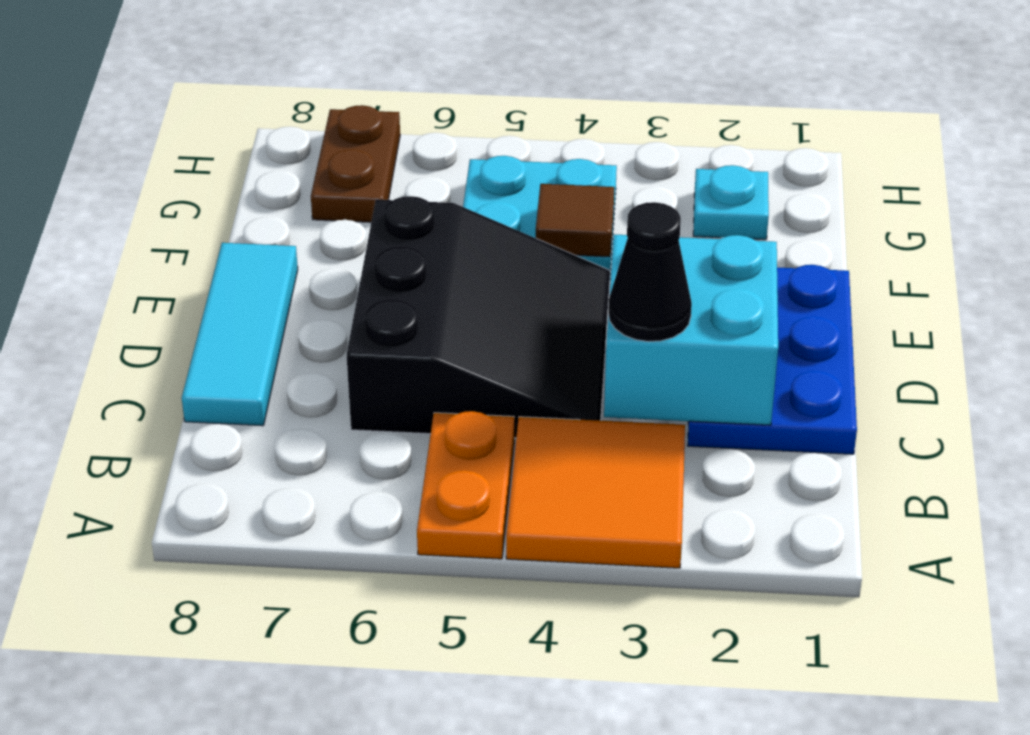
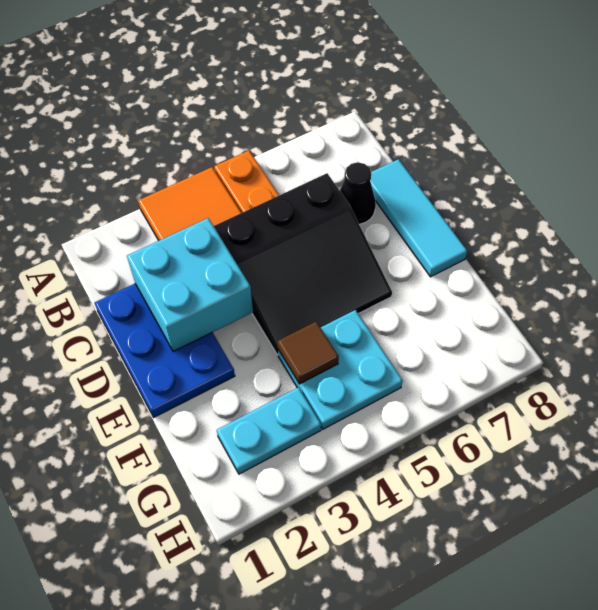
black 1x1 cone [608,202,692,342] -> black 1x1 cone moved to [340,162,376,224]
black 3x3 slope [347,196,610,438] -> black 3x3 slope turned to [214,173,392,355]
cyan 1x1 plate [693,165,769,240] -> cyan 1x2 plate [217,387,321,474]
brown 1x2 plate [311,105,400,222] -> none

